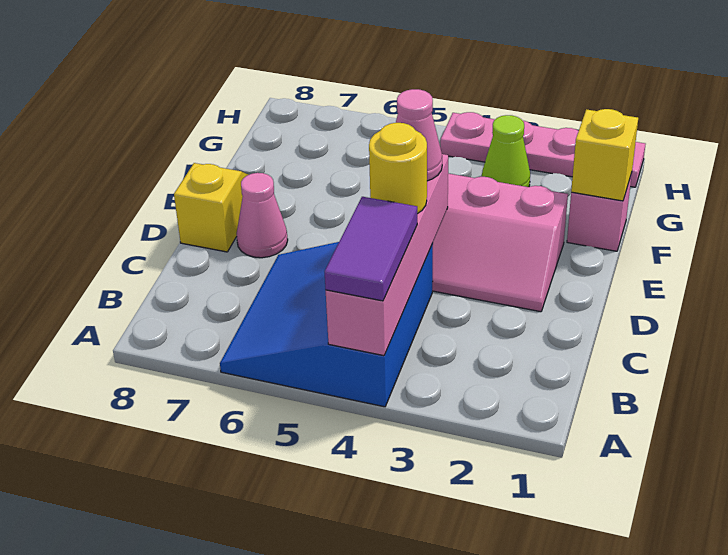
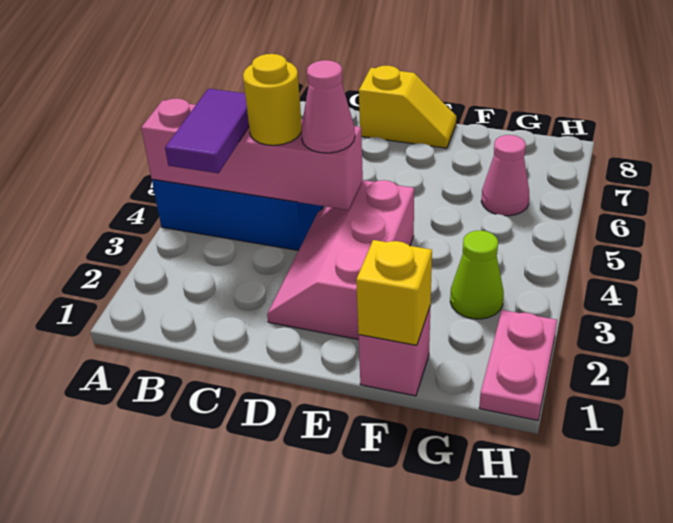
purple 1x2 tile [325,197,417,301] -> purple 1x2 tile turned to [165,89,249,173]
pink 1x1 cone [237,173,288,258] -> pink 1x1 cone moved to [481,135,529,216]
pink 1x4 plate [440,112,645,187] -> pink 1x2 plate [479,310,557,420]

